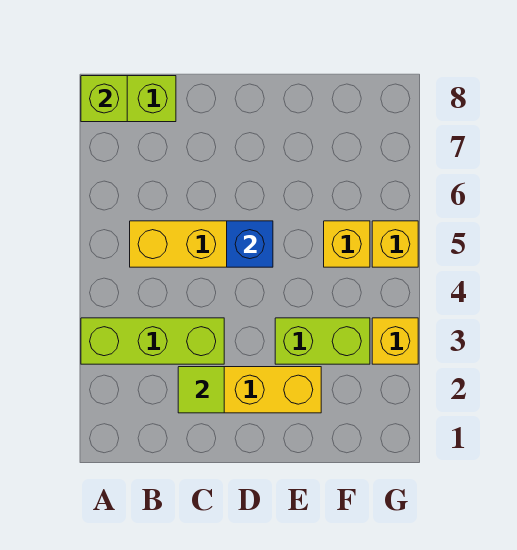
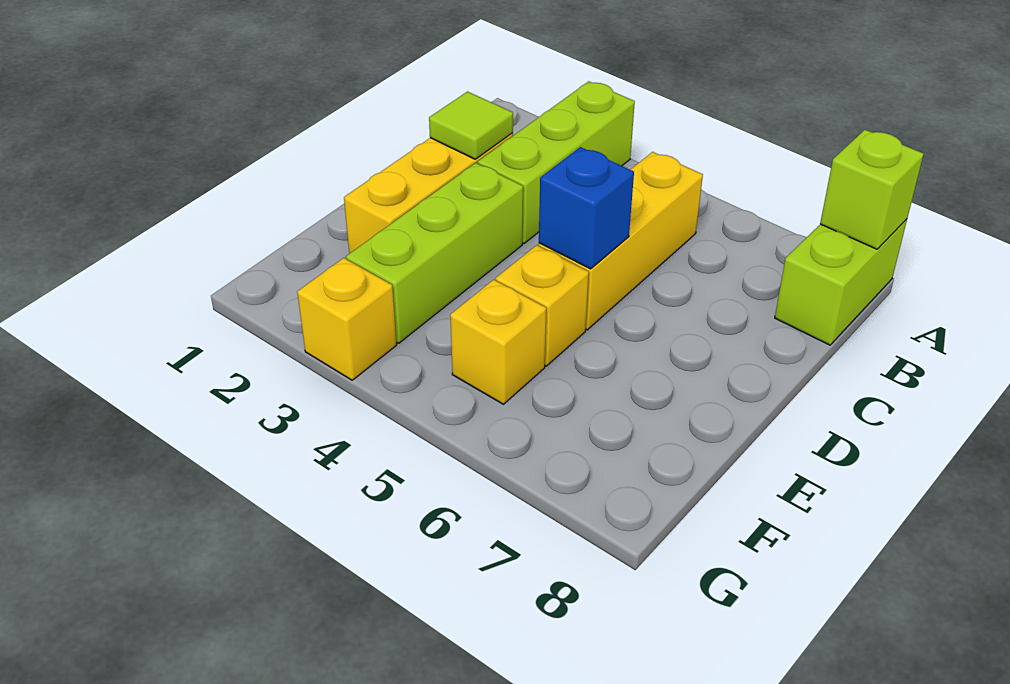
lime 1x2 brick [275,318,370,364] -> lime 1x3 brick [346,163,523,343]
yellow 1x1 brick [372,221,418,267] -> yellow 1x1 brick moved to [496,245,589,366]

